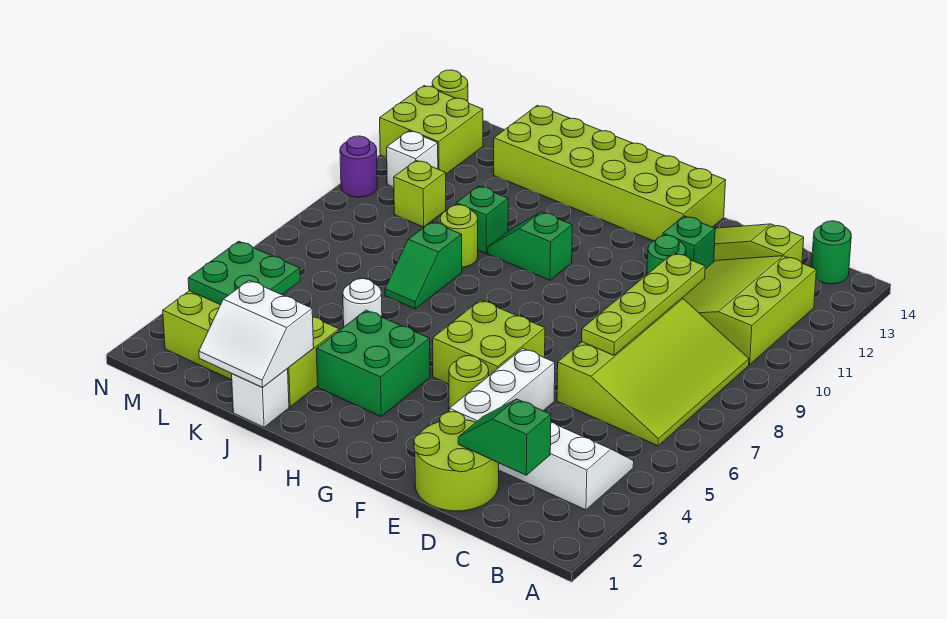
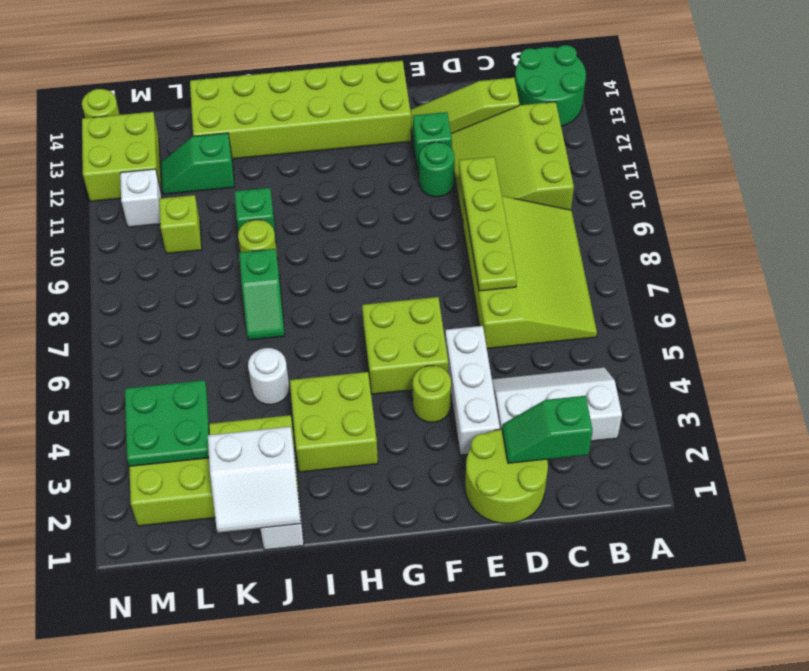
green 1x1 round brick [812,221,851,284] -> green 2x2 round brick [515,45,586,126]
green 2x2 brick [316,310,430,416] -> lime 2x2 brick [290,372,378,472]
green 1x2 slope [488,212,572,280] -> green 1x2 slope moved to [161,133,234,194]
purple 1x1 round brick [340,136,377,197] -> none

